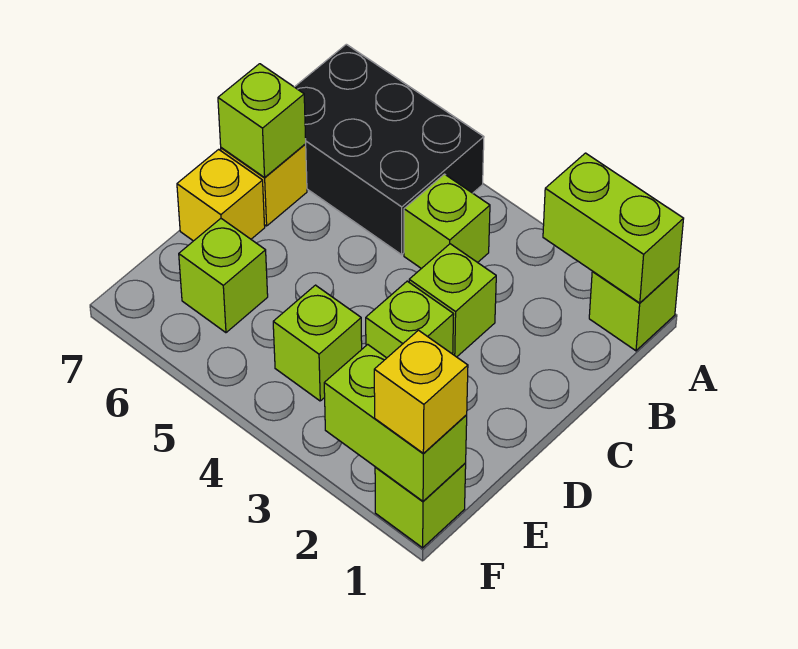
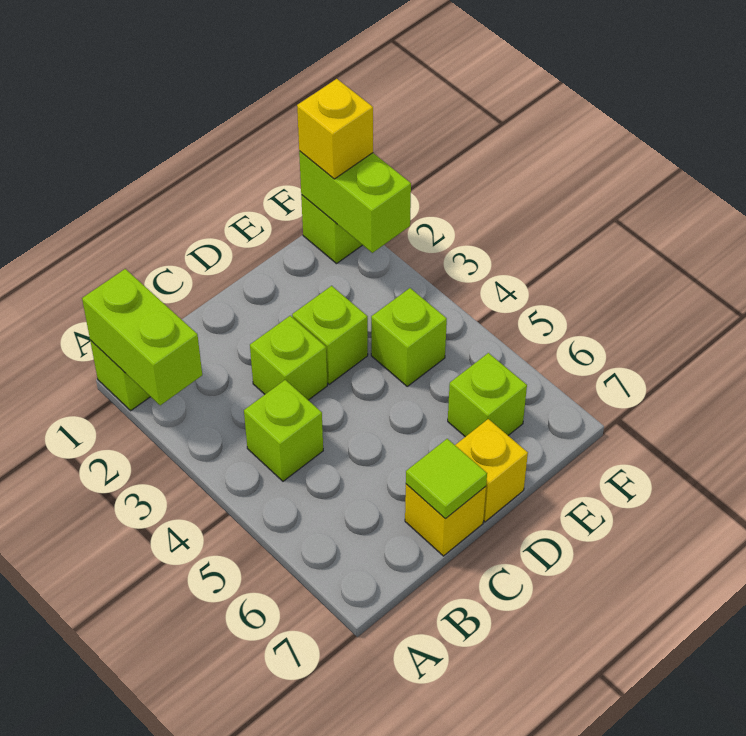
black 2x3 brick [295,44,484,255] -> none
lime 1x1 brick [218,64,306,177] -> lime 1x1 tile [406,439,487,519]

